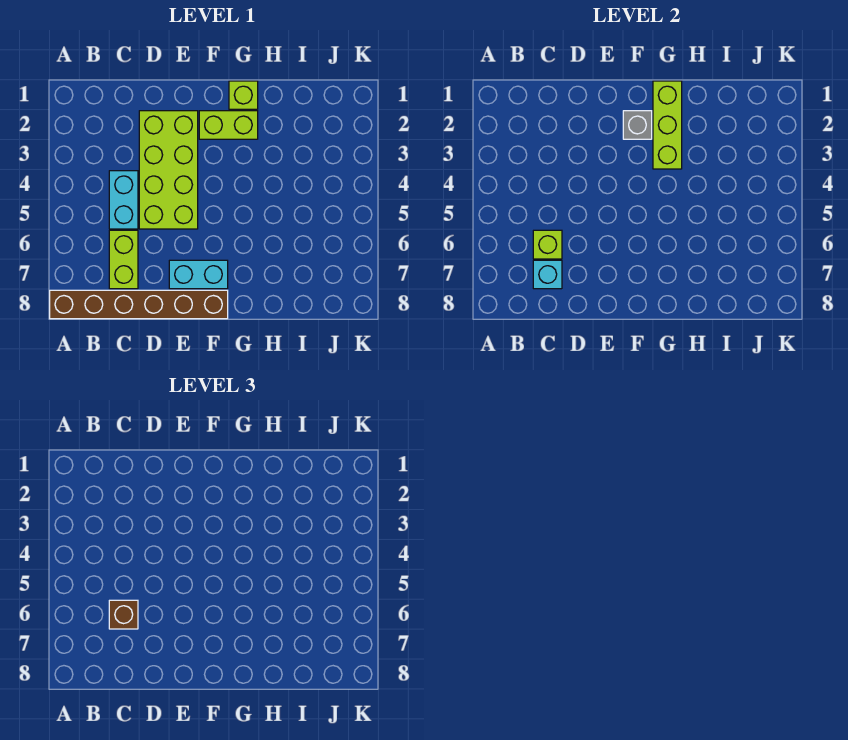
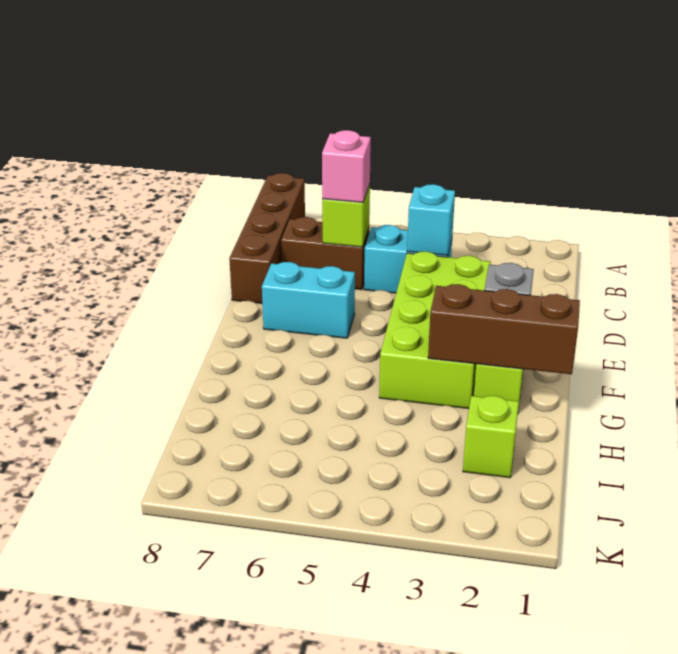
brown 1x6 brick [50,290,228,319] -> brown 1x4 brick [229,173,305,303]
lime 1x2 brick [109,230,138,289] -> brown 1x2 brick [281,217,369,290]
brown 1x1 brick [109,600,138,629] -> pink 1x1 brick [322,130,371,203]
cyan 1x1 brick [533,260,562,289] -> cyan 1x1 brick moved to [407,184,455,256]
lime 2x4 brick [139,111,198,229] -> lime 2x4 brick turned to [379,251,491,409]
cyan 1x2 brick [169,260,228,289] -> cyan 1x2 brick turned to [262,262,355,338]
lime 1x1 brick [229,81,258,109] -> lime 1x1 brick moved to [463,396,519,478]
lime 1x3 brick [653,81,682,169] -> brown 1x3 brick [428,284,580,374]

